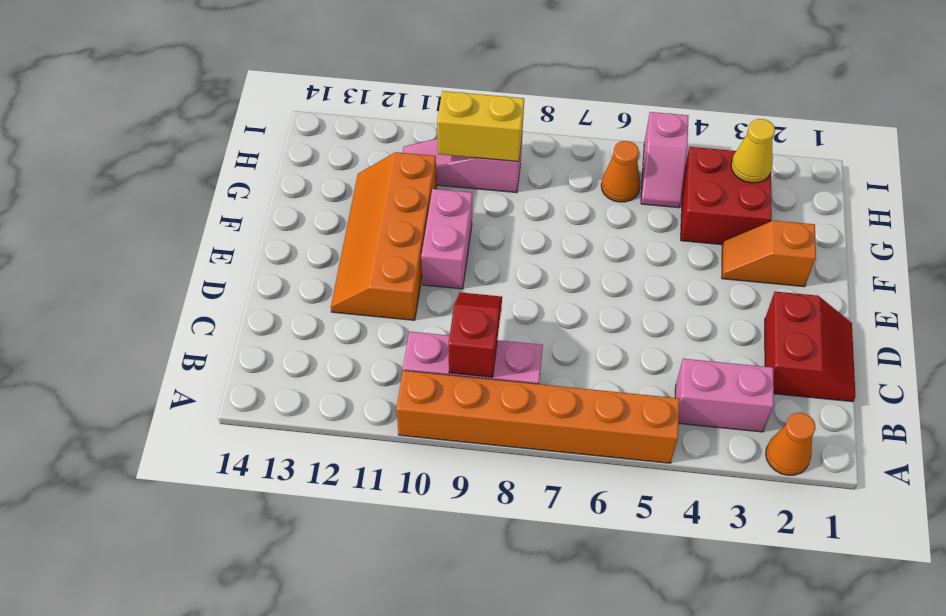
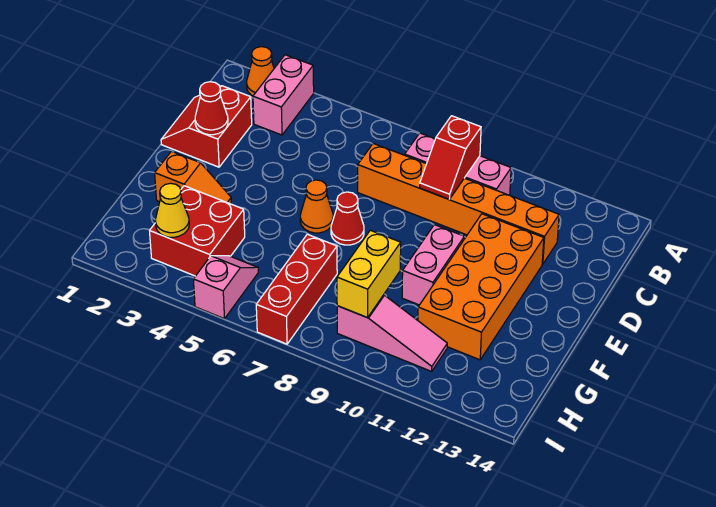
orange 1x6 brick [396,371,679,463] -> orange 1x6 brick moved to [358,144,559,264]
pink 1x2 brick [675,359,774,432] -> pink 1x2 brick turned to [253,55,314,135]
none -> red 1x1 cone [195,82,228,135]
orange 2x4 slope [331,152,436,320] -> orange 2x4 brick [418,214,544,360]
none -> red 1x1 cone [331,192,364,245]
none -> red 1x3 brick [256,234,337,344]
orange 1x1 cone [601,141,641,202] -> orange 1x1 cone moved to [300,180,333,233]
yellow 1x2 brick [437,91,524,162] -> yellow 1x2 brick turned to [337,230,401,317]

